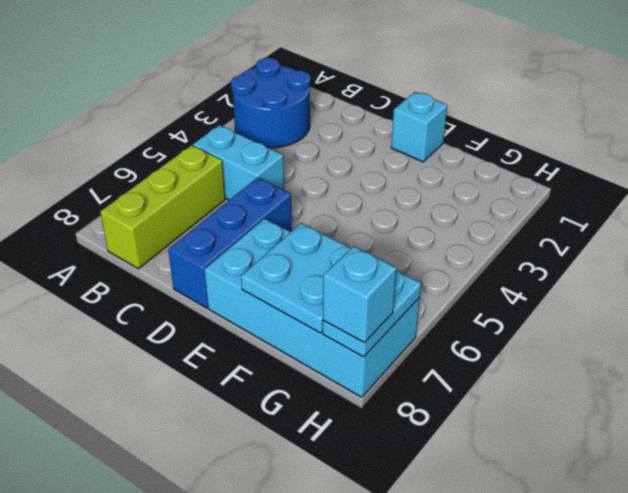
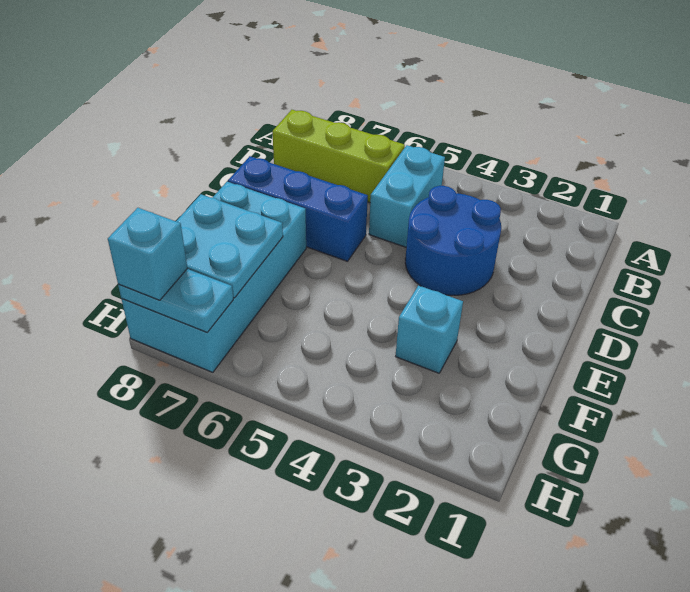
blue 2x2 round brick [231,58,311,148] -> blue 2x2 round brick moved to [405,186,501,295]
cyan 1x1 brick [391,92,447,162] -> cyan 1x1 brick moved to [396,285,463,373]

